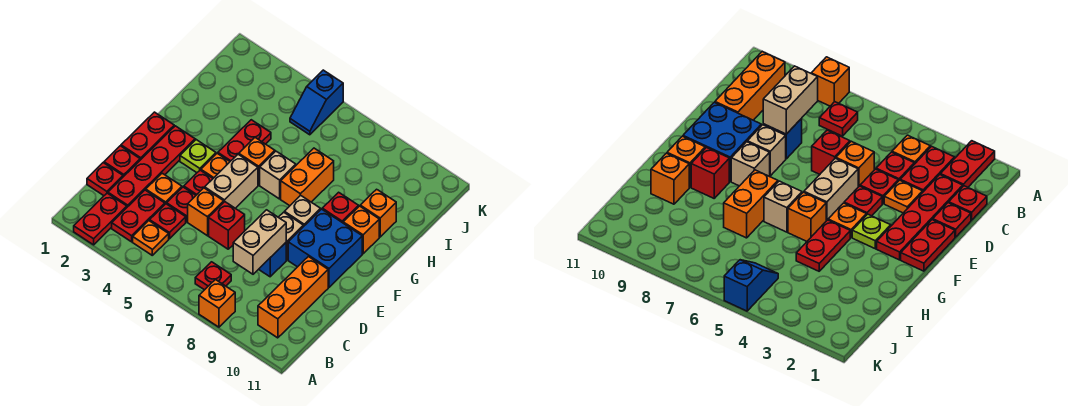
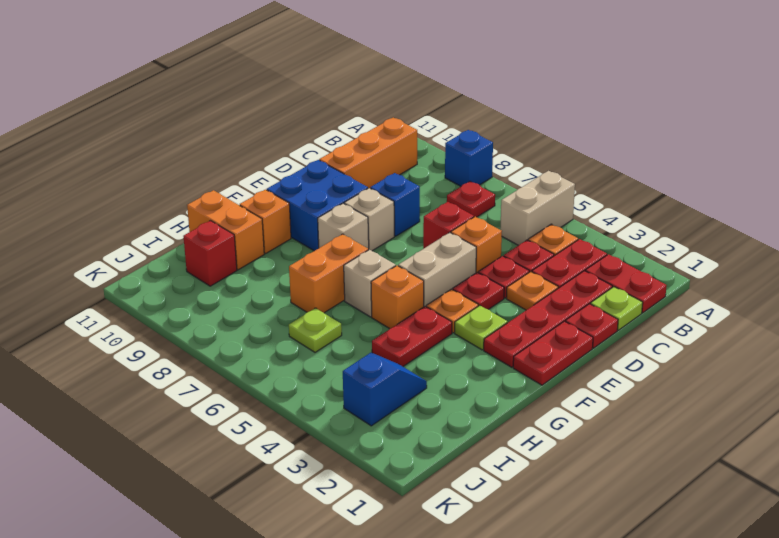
red 1x2 plate [74,193,127,245] -> red 1x2 plate turned to [586,254,667,313]
orange 1x1 brick [199,280,235,327] -> blue 1x1 brick [445,130,493,186]
red 1x1 plate [87,163,123,196] -> lime 1x1 plate [591,287,643,330]
tan 1x2 brick [233,210,286,274] -> tan 1x2 brick moved to [500,171,575,245]
red 1x1 brick [322,192,359,223] -> red 1x1 brick moved to [183,221,237,286]
orange 1x1 brick [360,189,396,237] -> orange 1x2 brick [187,190,264,270]
none -> lime 1x1 plate [289,308,342,352]
blue 1x2 slope [290,70,343,135] -> blue 1x2 slope moved to [343,353,427,426]

